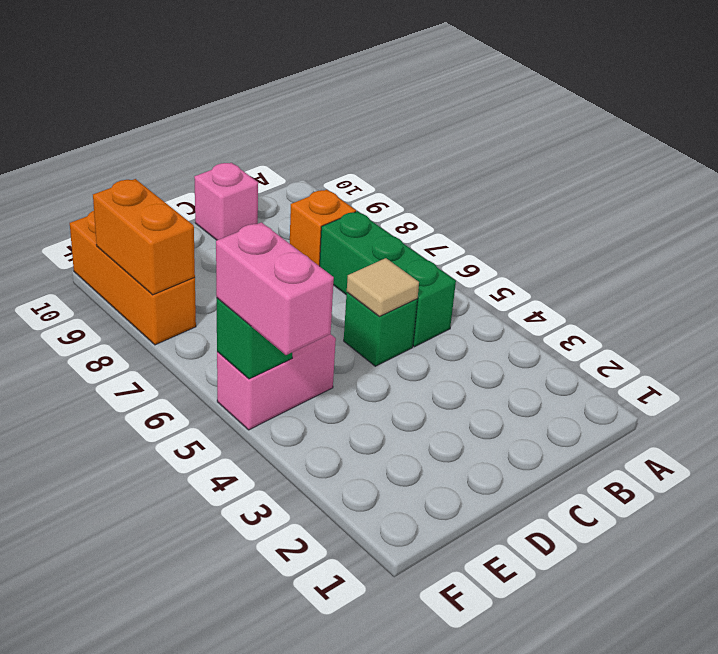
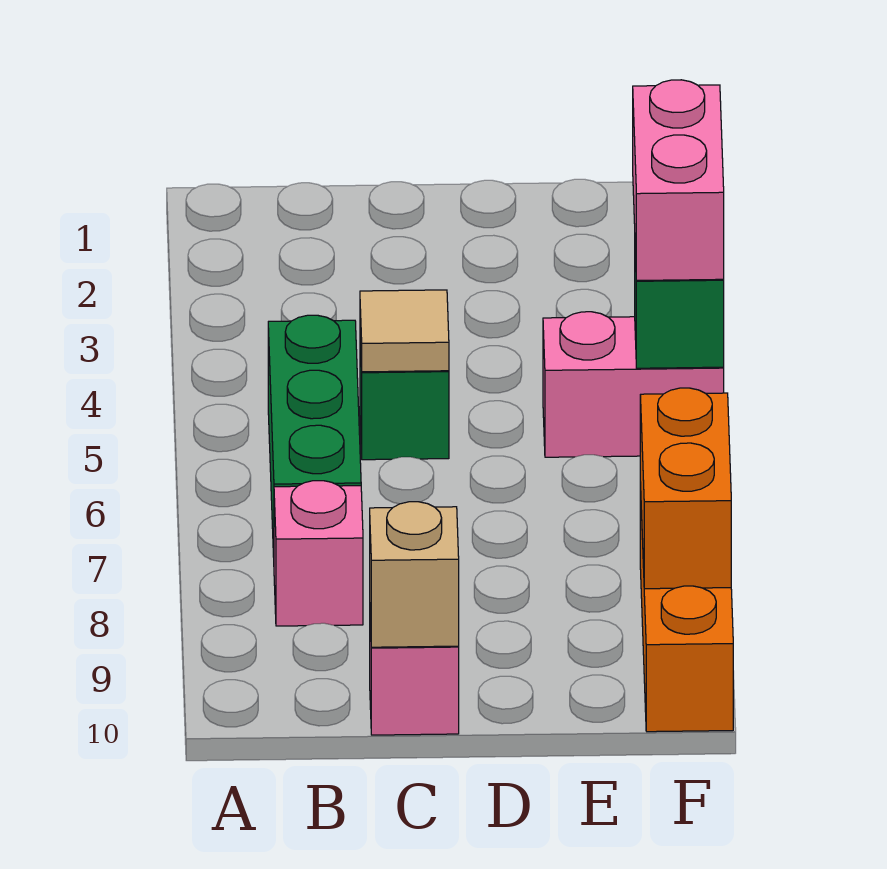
orange 1x1 brick [290,190,356,266] -> pink 1x1 brick [274,481,363,626]
none -> tan 1x1 brick [370,502,459,647]

